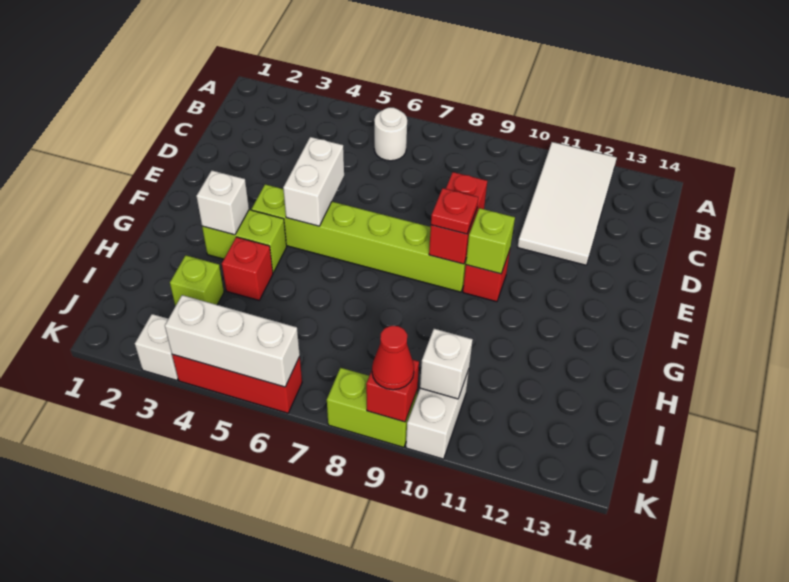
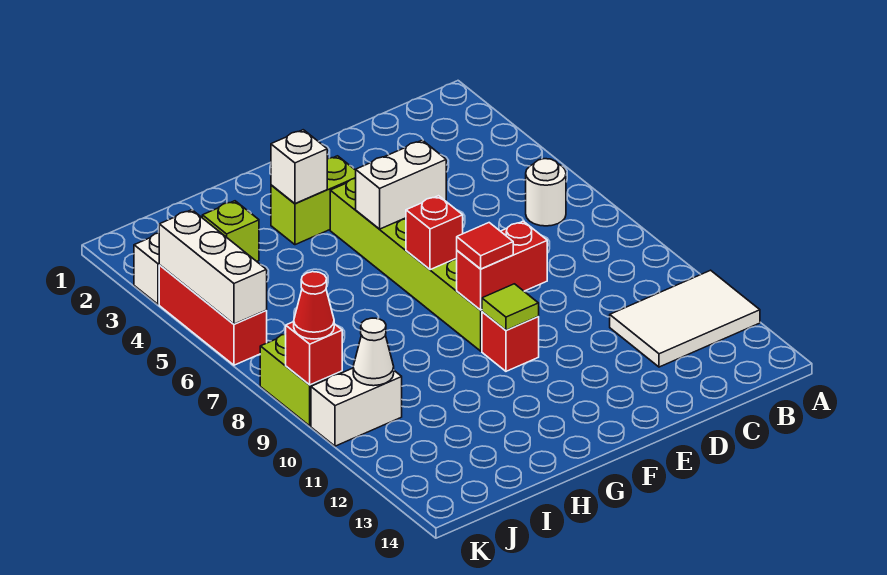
white 2x4 tile [518,142,617,265] -> white 2x3 tile [610,270,760,367]
red 1x1 plate [431,188,478,234] -> red 1x1 tile [457,223,513,269]
lime 1x1 brick [466,208,515,274] -> lime 1x1 tile [482,284,539,330]
lime 1x2 brick [202,210,286,273] -> lime 1x2 brick turned to [271,156,356,245]
red 1x1 brick [222,237,273,300] -> red 1x1 brick moved to [406,196,463,270]
white 1x1 brick [420,329,473,399] -> white 1x1 cone [353,318,394,386]

